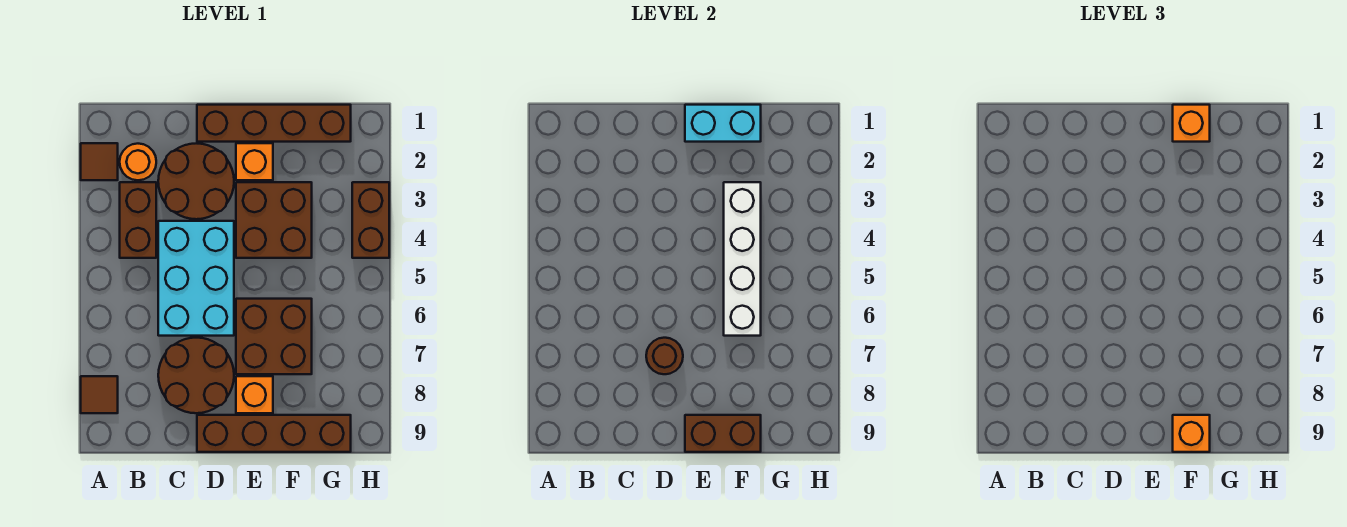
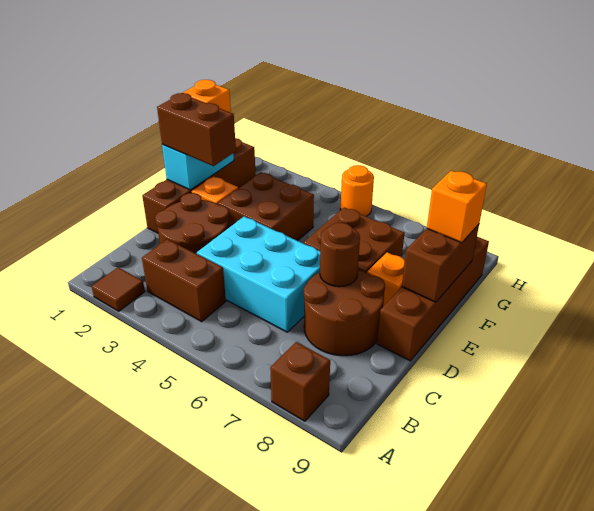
brown 1x1 tile [81,376,118,413] -> brown 1x1 brick [270,342,330,421]
orange 1x1 round brick [120,144,156,180] -> orange 1x1 round brick moved to [341,165,374,216]
white 1x4 brick [724,182,761,336] -> none
brown 1x2 brick [352,182,389,258] -> brown 1x2 brick moved to [157,93,236,166]

